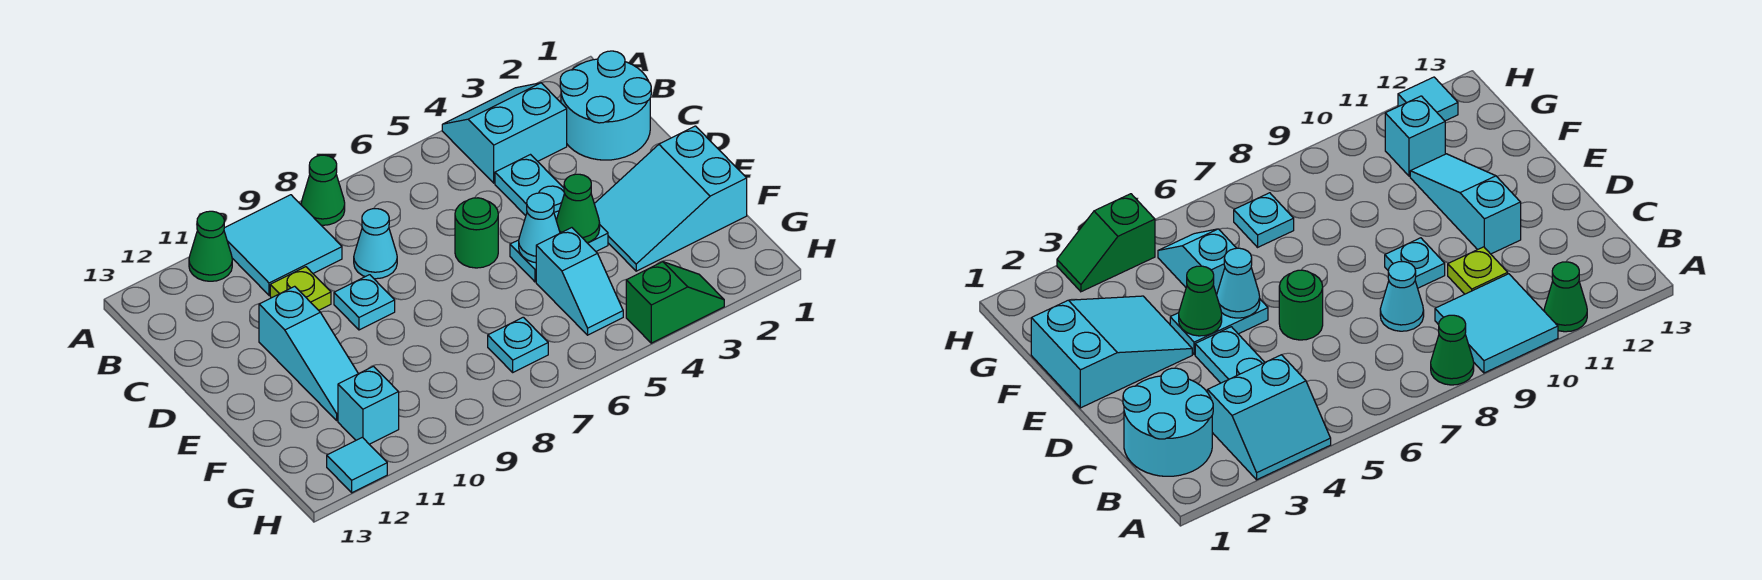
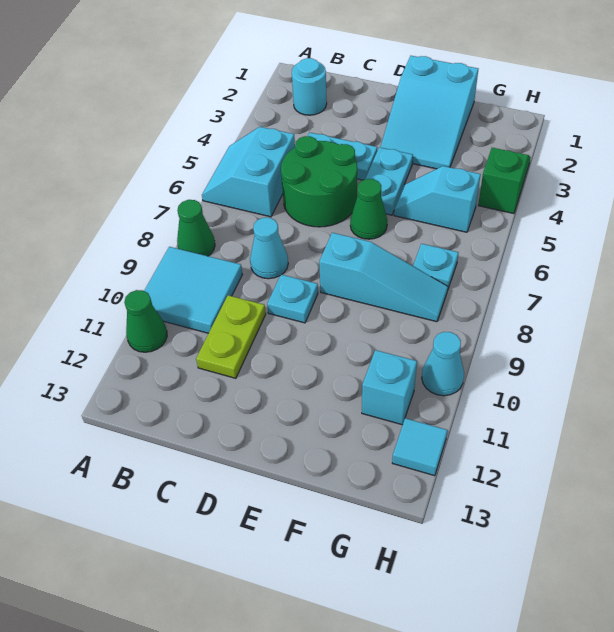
cyan 2x2 slope [442,83,567,183] -> cyan 2x2 slope moved to [202,127,295,217]
cyan 2x2 round brick [560,51,651,160] -> cyan 1x1 round brick [292,58,327,115]
lime 1x1 plate [270,267,331,310] -> lime 1x2 plate [196,295,266,378]
green 1x1 round brick [455,198,498,268] -> green 2x2 round brick [281,136,357,227]
cyan 1x3 slope [259,286,358,420] -> cyan 1x3 slope moved to [319,233,448,322]
green 1x1 cone [556,174,600,243] -> green 1x1 cone moved to [350,179,387,239]
cyan 1x1 cone [519,193,560,263] -> cyan 1x1 cone moved to [422,332,464,396]
cyan 1x2 slope [536,228,623,335] -> cyan 1x2 slope turned to [394,166,481,232]

